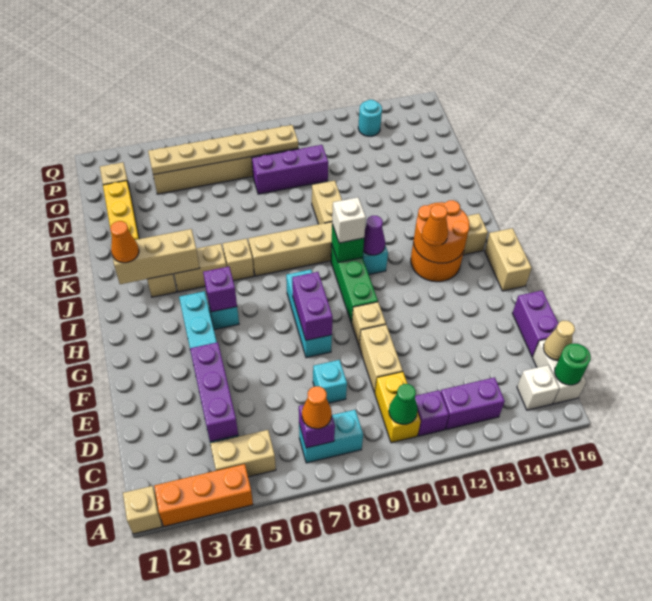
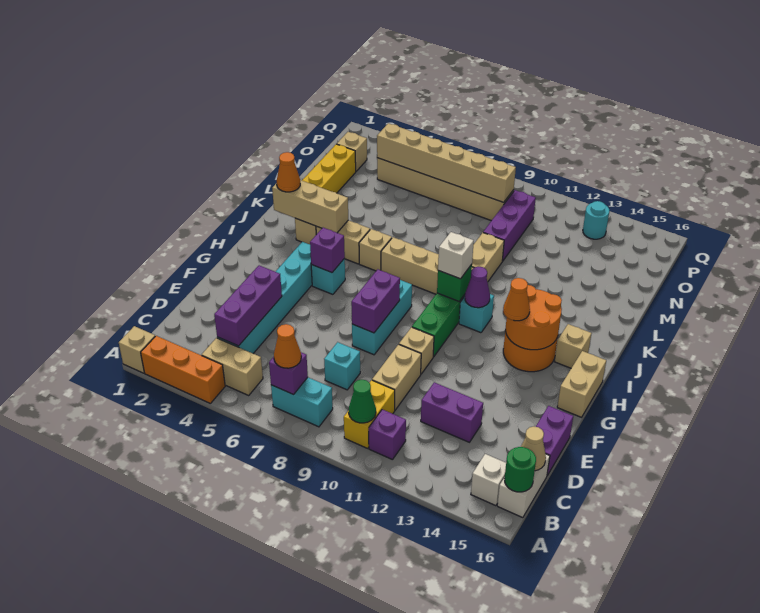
purple 1x2 brick [441,377,505,430] -> purple 1x2 brick moved to [421,382,483,442]
purple 1x3 brick [252,145,328,194] -> purple 1x3 brick turned to [483,190,536,261]
tan 1x6 plate [148,125,298,175] -> tan 1x6 brick [377,123,516,202]

